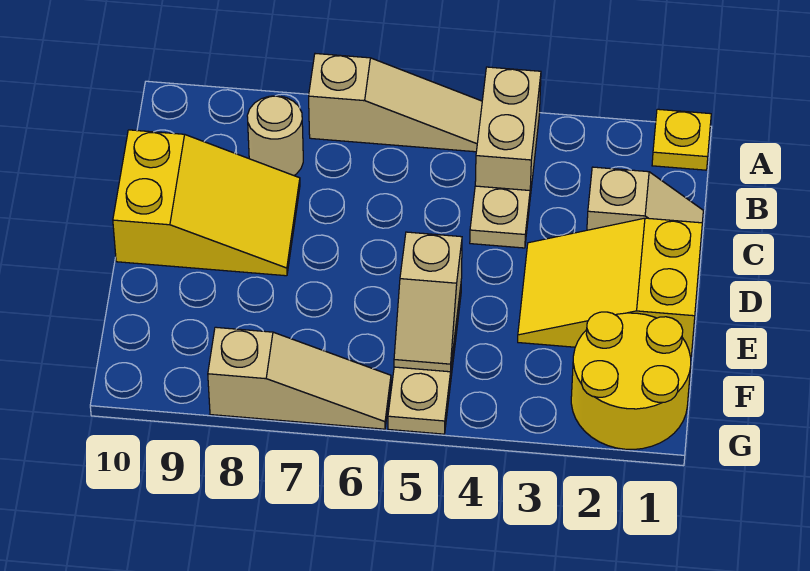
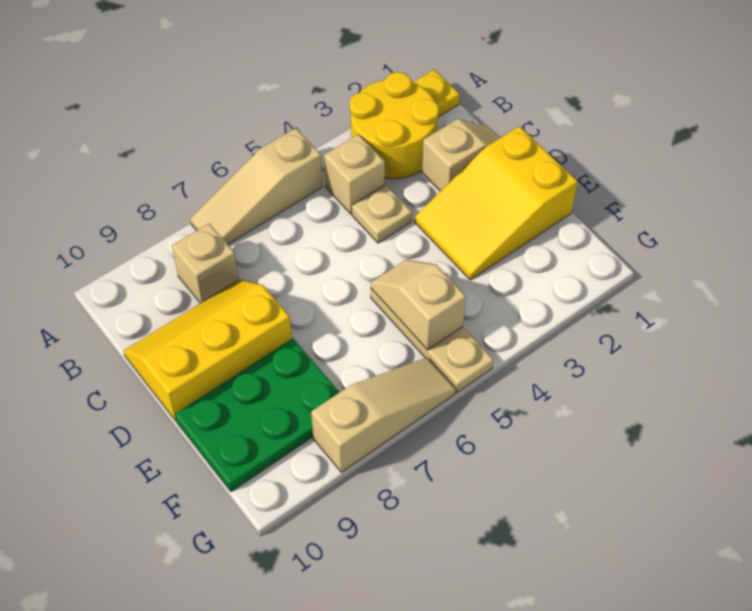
tan 1x2 brick [475,67,541,197] -> tan 1x1 brick [324,134,385,214]
tan 1x3 slope [309,54,482,152] -> tan 1x3 slope turned to [190,128,323,244]
tan 1x1 round brick [247,96,303,175] -> tan 1x1 brick [172,224,238,303]
yellow 2x3 slope [113,130,300,276] -> yellow 2x3 slope turned to [124,279,292,421]
tan 1x2 slope [394,232,462,372] -> tan 1x2 slope turned to [371,260,466,350]
none -> green 2x3 plate [175,338,340,492]
yellow 2x2 round brick [571,312,691,449] -> yellow 2x2 round brick moved to [350,72,439,179]

